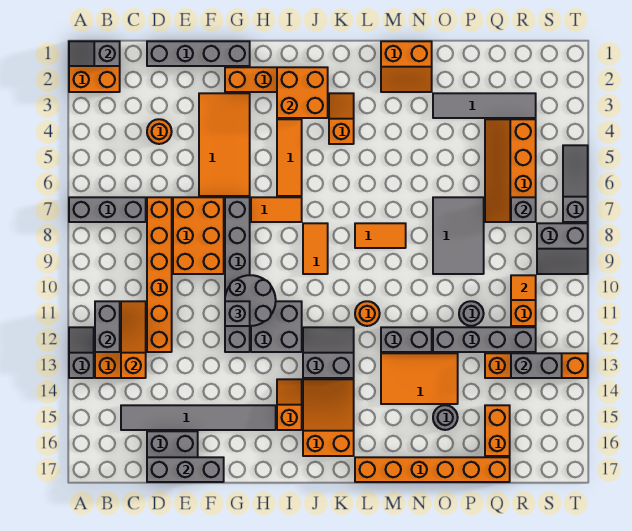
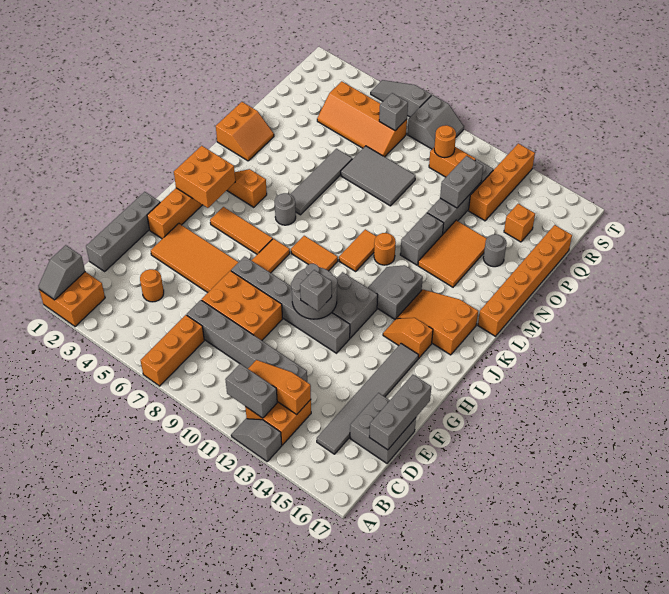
grey 1x3 brick [69,197,146,222] -> orange 1x3 brick [141,315,204,386]
orange 1x6 brick [147,197,172,352] -> grey 1x6 brick [187,300,307,382]
orange 1x2 tile [355,223,406,248] -> orange 1x2 tile moved to [339,229,376,271]
grey 1x4 tile [433,93,536,118] -> grey 1x4 tile moved to [290,149,352,215]
grey 1x1 round brick [459,301,484,326] -> grey 1x1 round brick moved to [275,193,296,225]
orange 1x2 brick [485,405,510,456] -> orange 1x1 brick [504,204,535,242]
orange 1x1 tile [511,275,536,300] -> orange 1x1 round brick [434,125,456,158]
grey 1x2 brick [511,353,562,378] -> grey 1x2 brick moved to [440,156,483,208]

